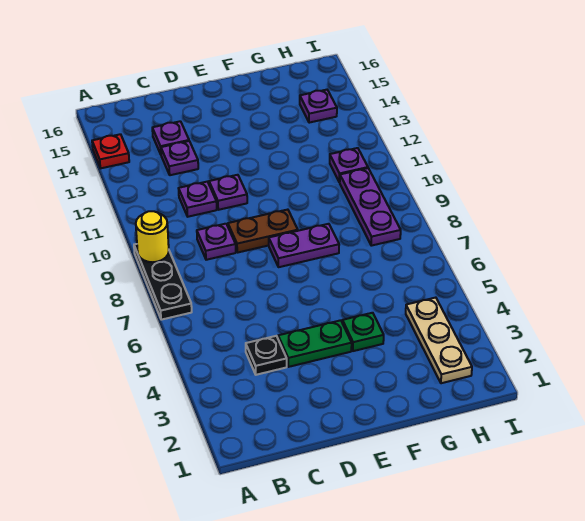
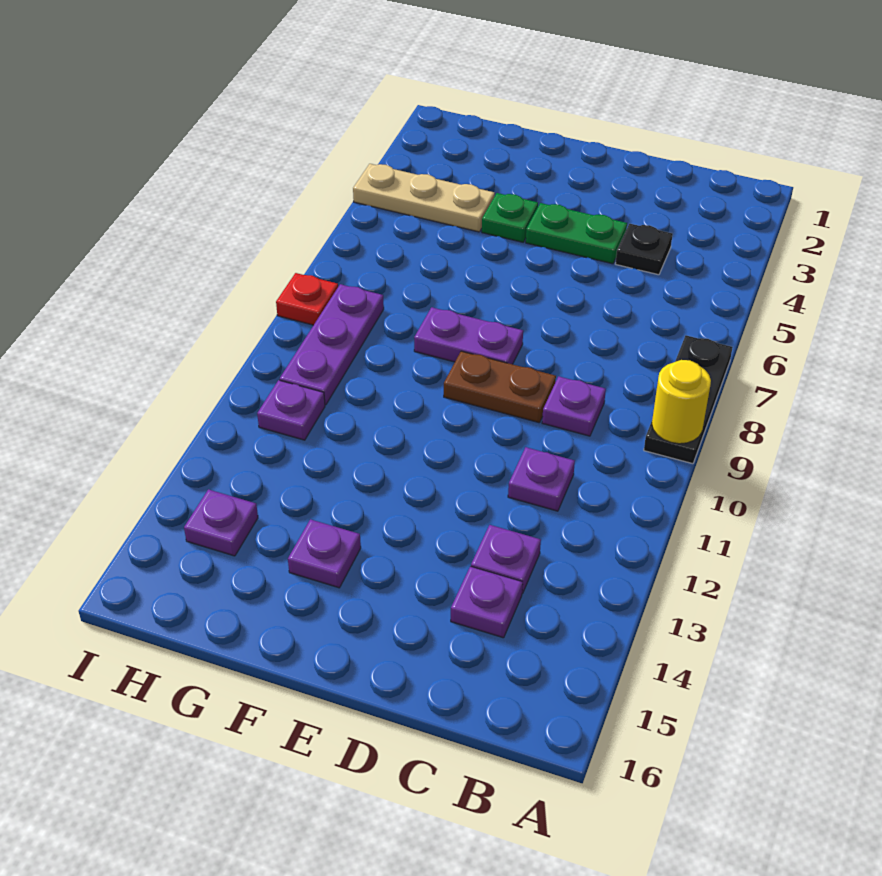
red 1x1 plate [92,134,129,168] -> red 1x1 plate moved to [276,273,338,325]
purple 1x1 plate [209,175,247,210] -> purple 1x1 plate moved to [288,519,361,588]
tan 1x3 plate [406,298,472,383] -> tan 1x3 plate turned to [353,164,495,232]

